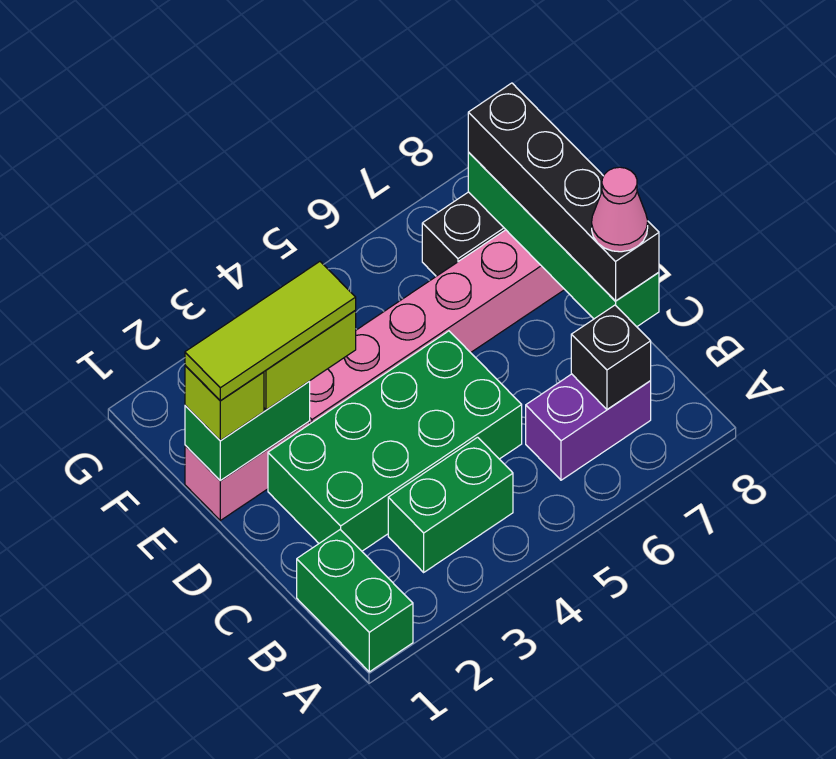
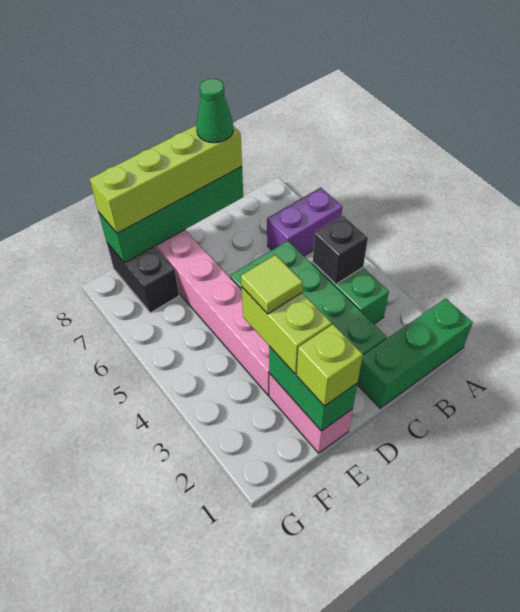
green 1x2 brick [297,530,413,672] -> green 1x3 brick [357,298,473,408]
purple 1x2 brick [526,374,651,480] -> purple 1x2 brick turned to [267,188,342,256]
black 1x1 brick [571,305,651,409] -> black 1x1 brick moved to [313,216,368,284]
black 1x4 brick [468,83,659,301] -> lime 1x4 brick [90,126,242,233]
pink 1x1 cone [592,167,648,252] -> green 1x1 cone [196,79,233,143]
lime 1x3 tile [185,262,356,401] -> lime 1x1 tile [241,255,303,314]

